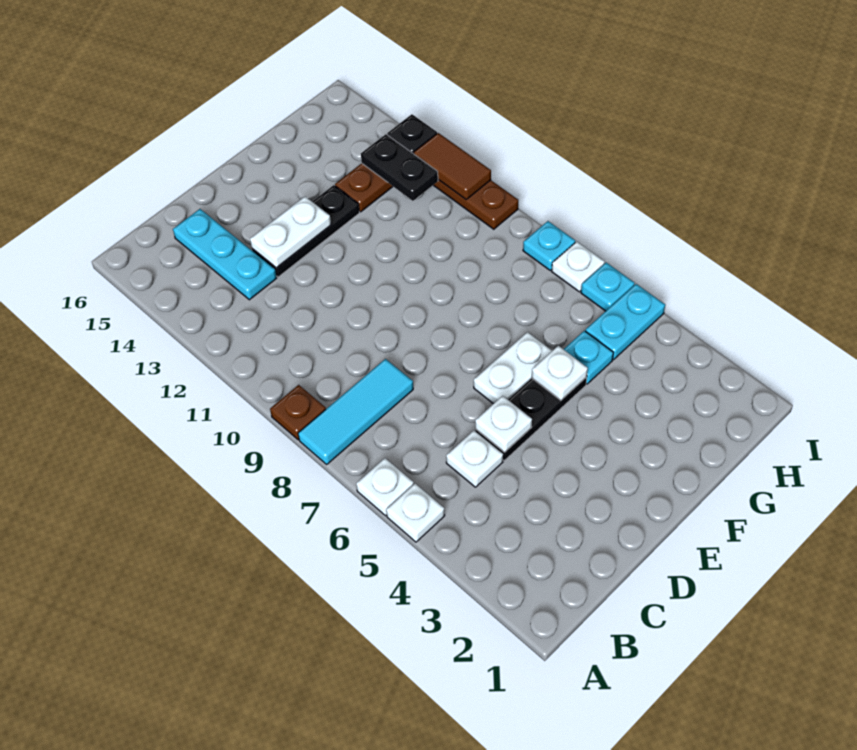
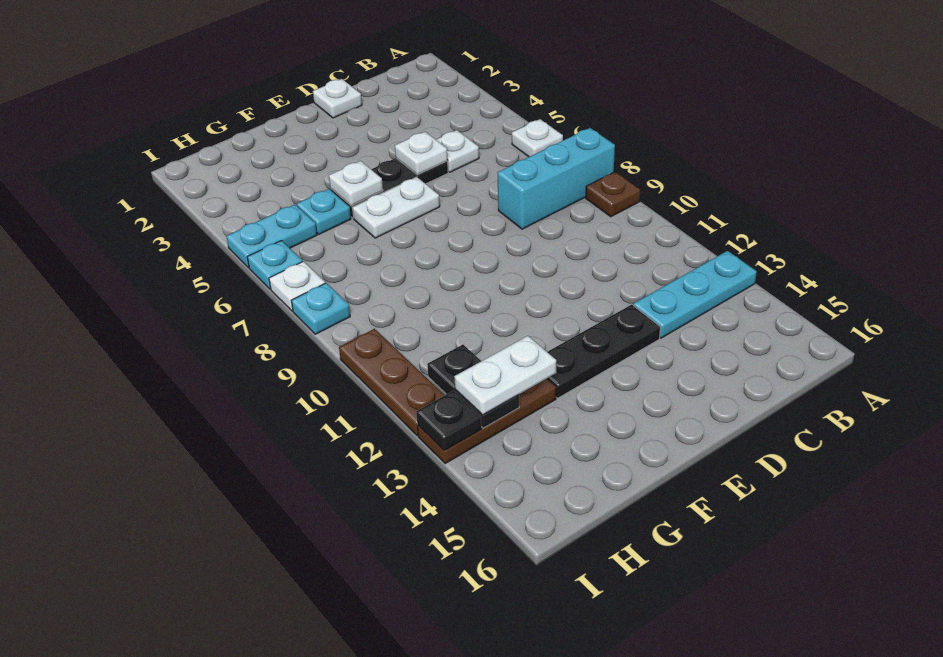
white 1x1 plate [386,484,445,542] -> white 1x1 plate moved to [313,79,362,118]
cyan 1x3 tile [298,359,413,464] -> cyan 1x3 brick [498,128,615,229]
cyan 1x3 plate [173,209,277,300] -> cyan 1x3 plate turned to [633,251,757,338]
white 1x2 plate [250,197,331,268] -> white 1x2 plate moved to [454,336,556,415]
brown 1x2 tile [414,133,491,199] -> none

